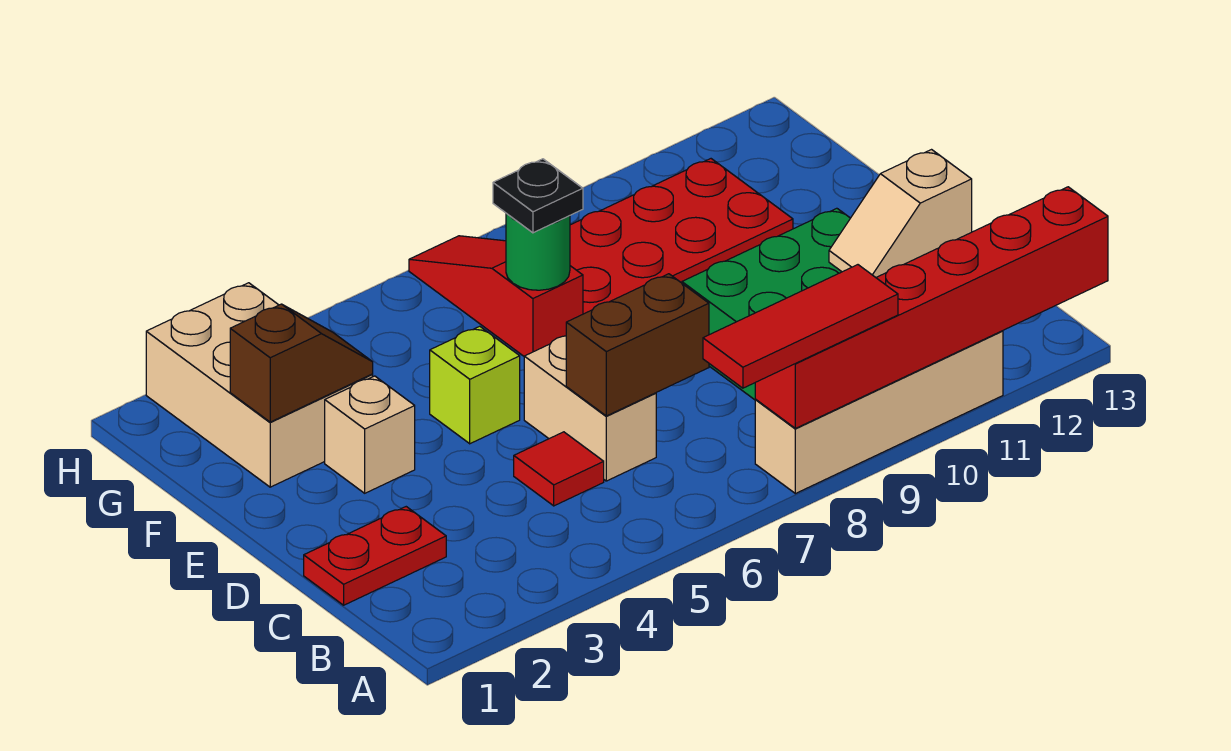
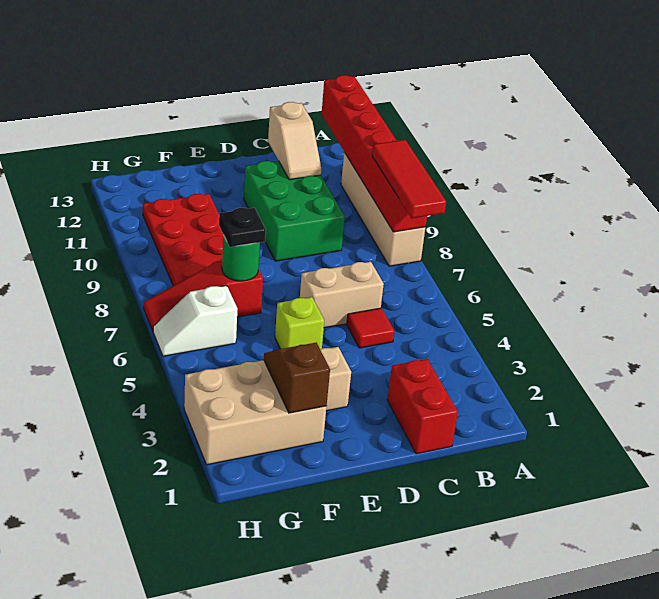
red 1x2 plate [304,507,446,605] -> red 1x2 brick [387,359,458,454]
brown 1x2 brick [566,274,709,416] -> none
none -> white 1x2 slope [153,286,238,356]

